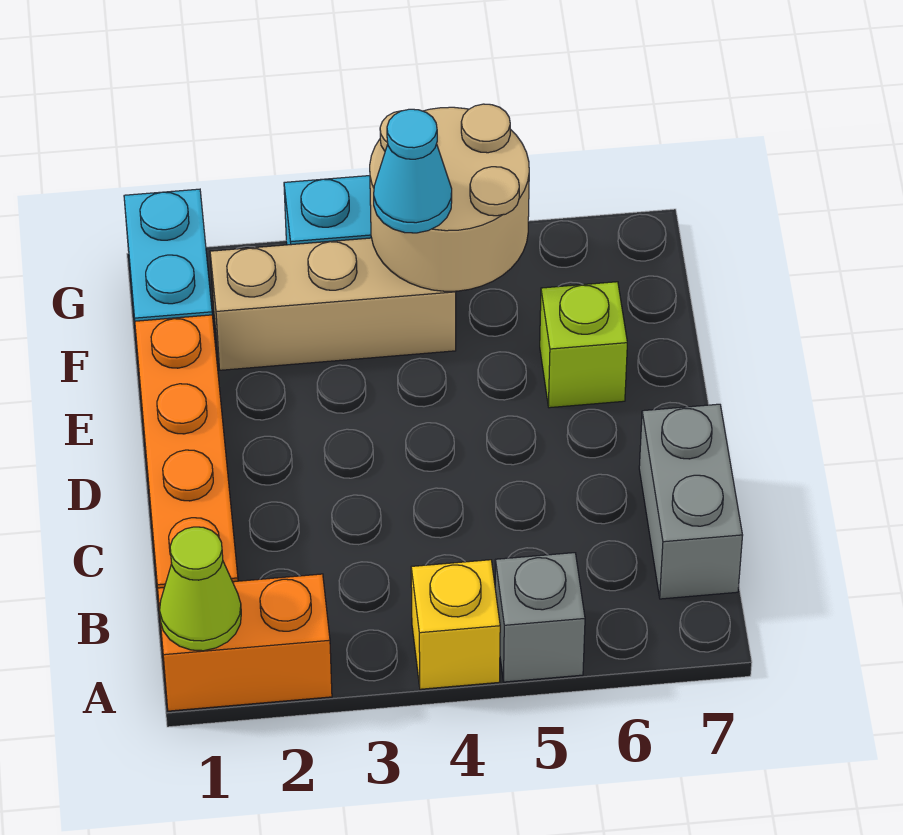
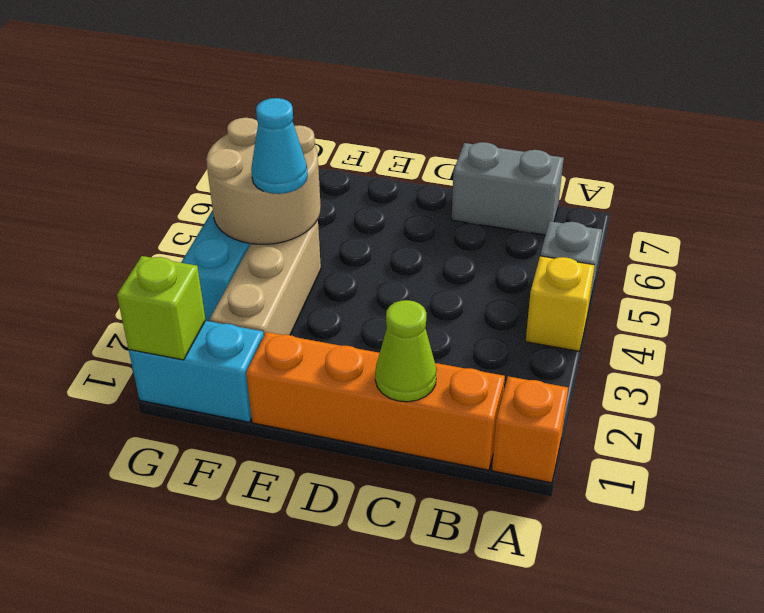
orange 1x2 brick [158,574,332,711] -> orange 1x1 brick [492,376,568,483]
lime 1x1 cone [159,527,241,651] -> lime 1x1 cone moved to [375,300,437,402]
lime 1x1 brick [540,282,627,408] -> lime 1x1 brick moved to [117,256,206,360]

